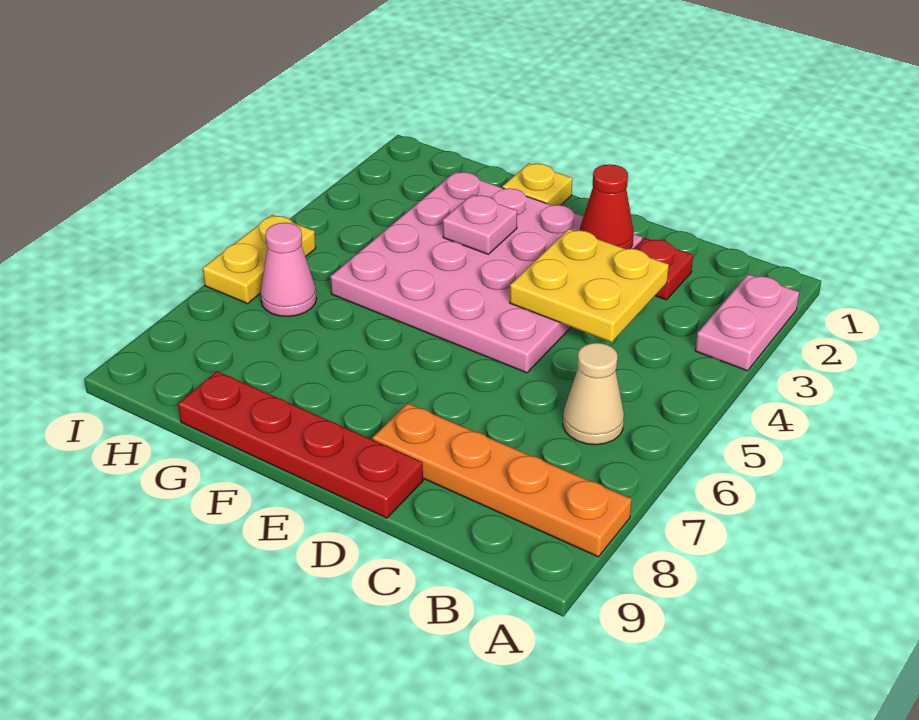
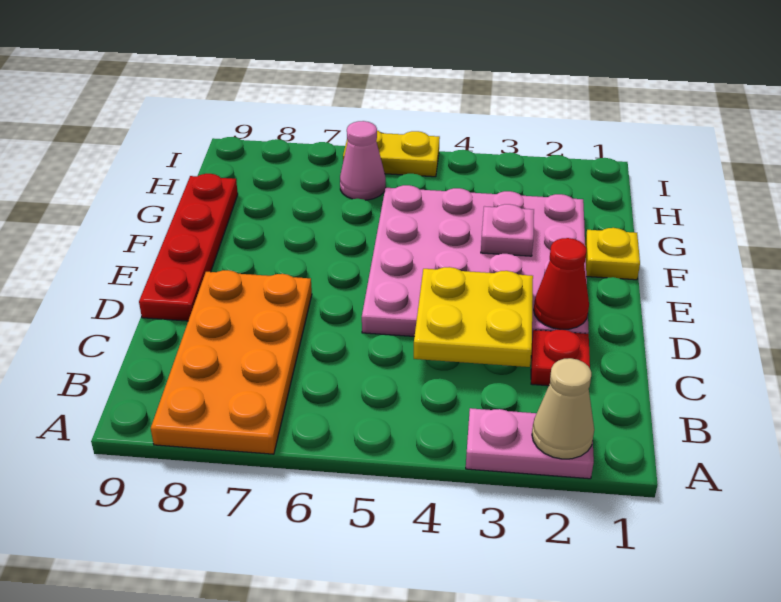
orange 1x4 plate [372,403,632,557] -> orange 2x4 plate [151,270,312,454]
tan 1x1 cone [563,343,624,445] -> tan 1x1 cone moved to [532,358,594,459]

